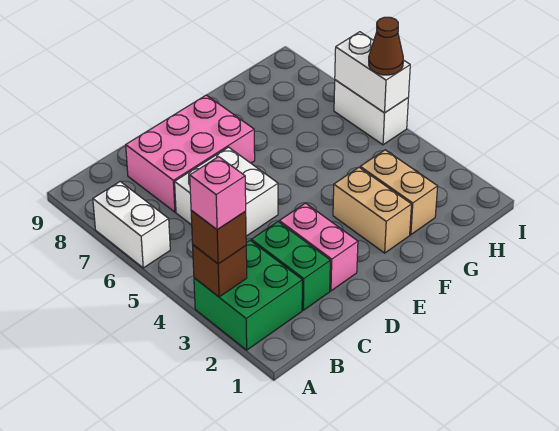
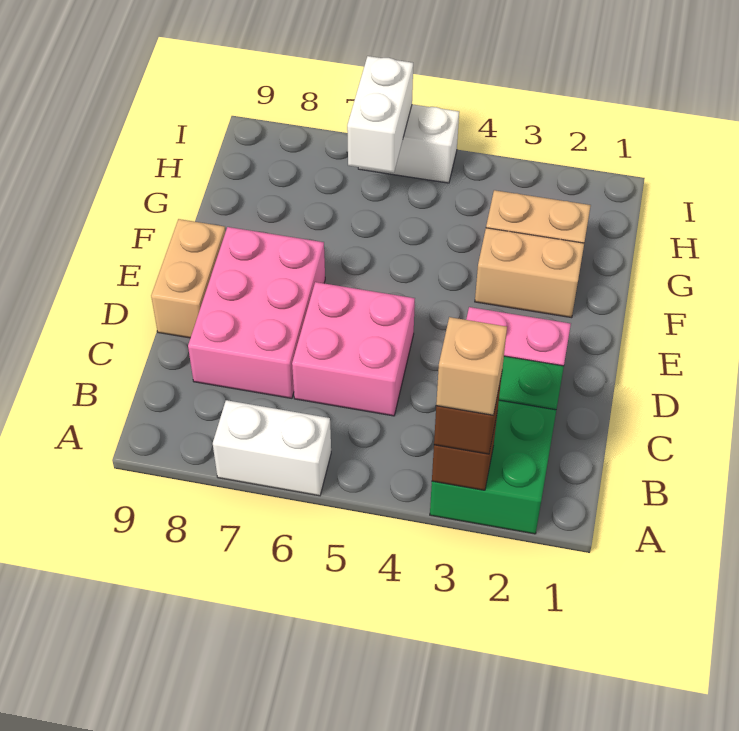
pink 1x1 brick [190,157,246,230] -> tan 1x1 brick [436,317,507,415]
white 2x2 brick [175,147,278,236] -> pink 2x2 brick [292,282,415,416]
none -> tan 1x2 brick [151,219,226,338]
white 1x2 brick [335,32,410,113] -> white 1x2 brick turned to [347,56,413,173]
brown 1x1 cone [369,17,403,75] -> none

